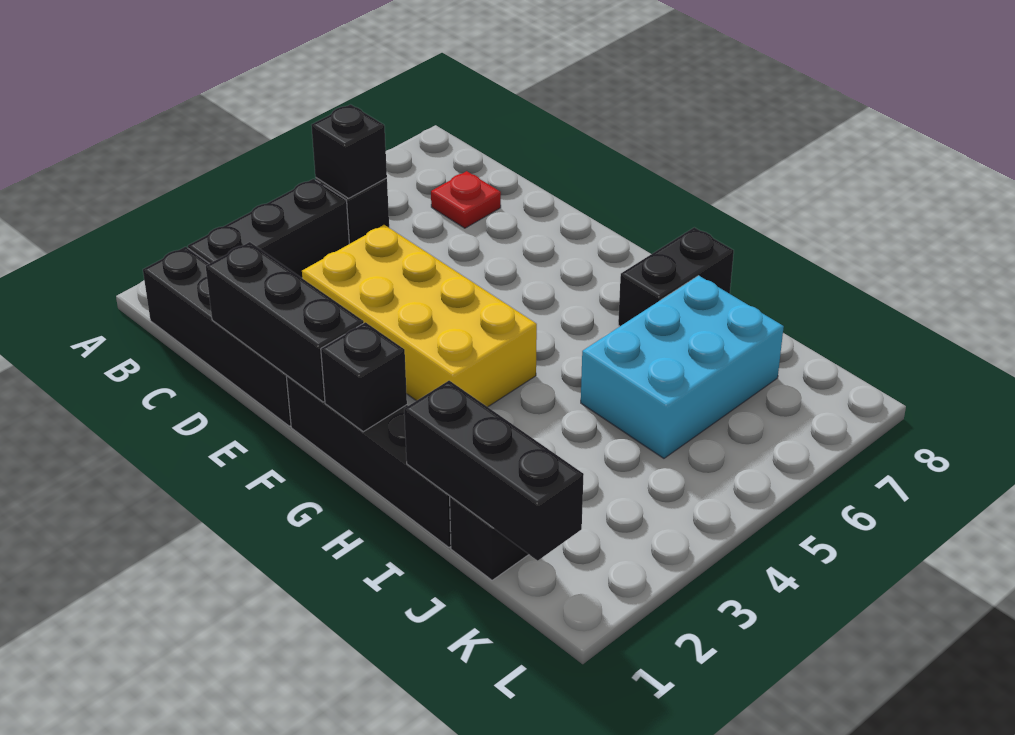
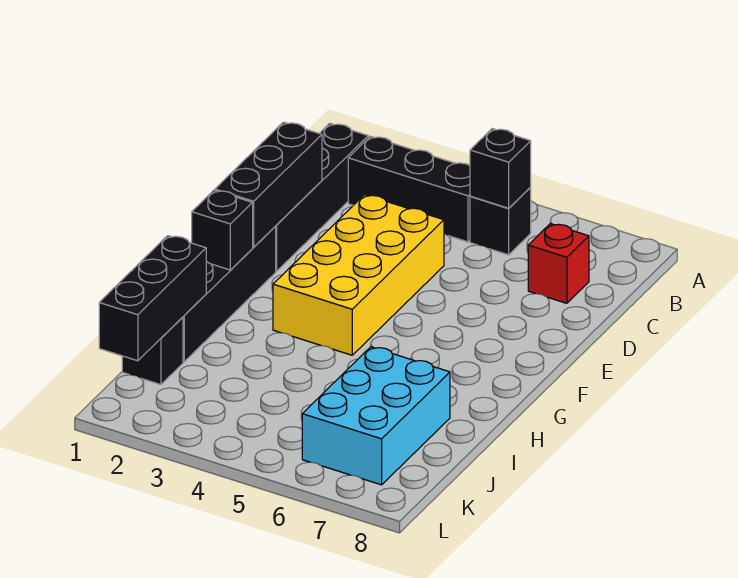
red 1x1 plate [431,171,501,228] -> red 1x1 brick [528,224,589,303]
black 1x2 brick [618,227,734,326] -> none
cyan 2x3 brick [581,276,784,458] -> cyan 2x3 brick turned to [302,347,450,485]

